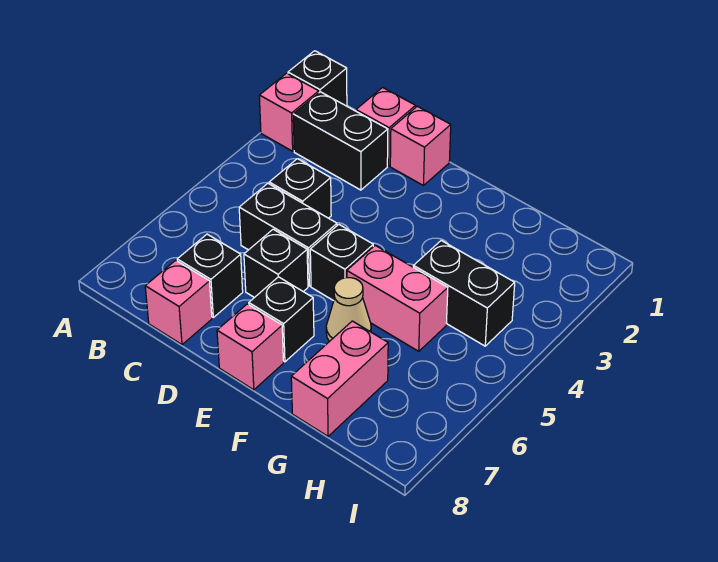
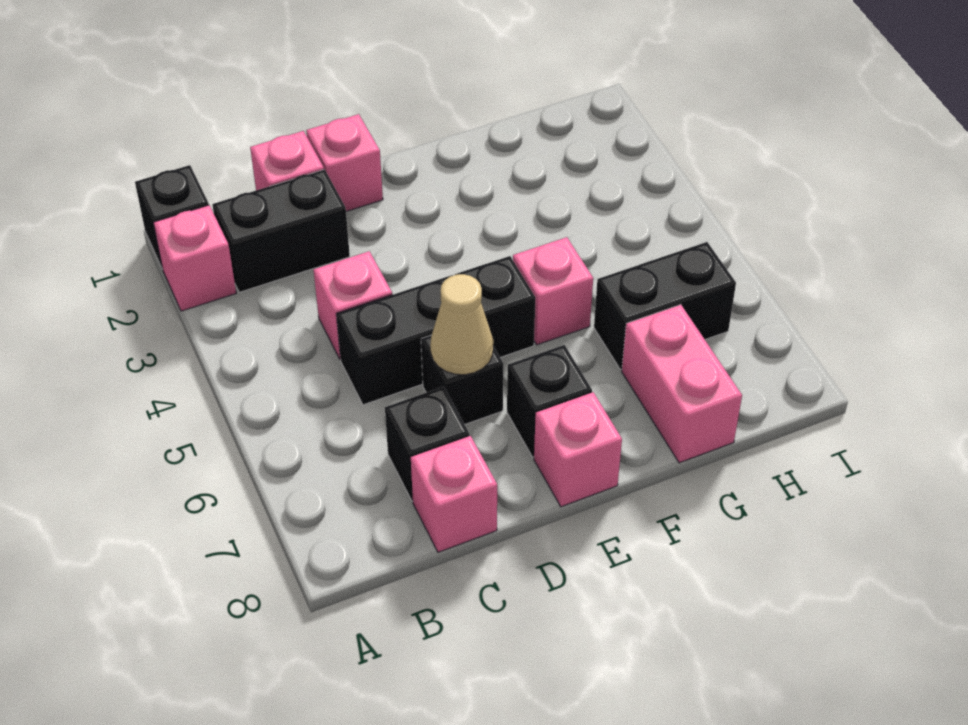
black 1x1 brick [269,159,331,218] -> pink 1x1 brick [314,251,392,359]
pink 1x2 brick [347,246,448,351] -> pink 1x1 brick [513,237,593,345]
tan 1x1 cone [326,278,371,342] -> tan 1x1 cone moved to [430,274,493,375]
black 1x2 brick [413,241,515,346] -> black 1x2 brick moved to [594,242,736,369]

